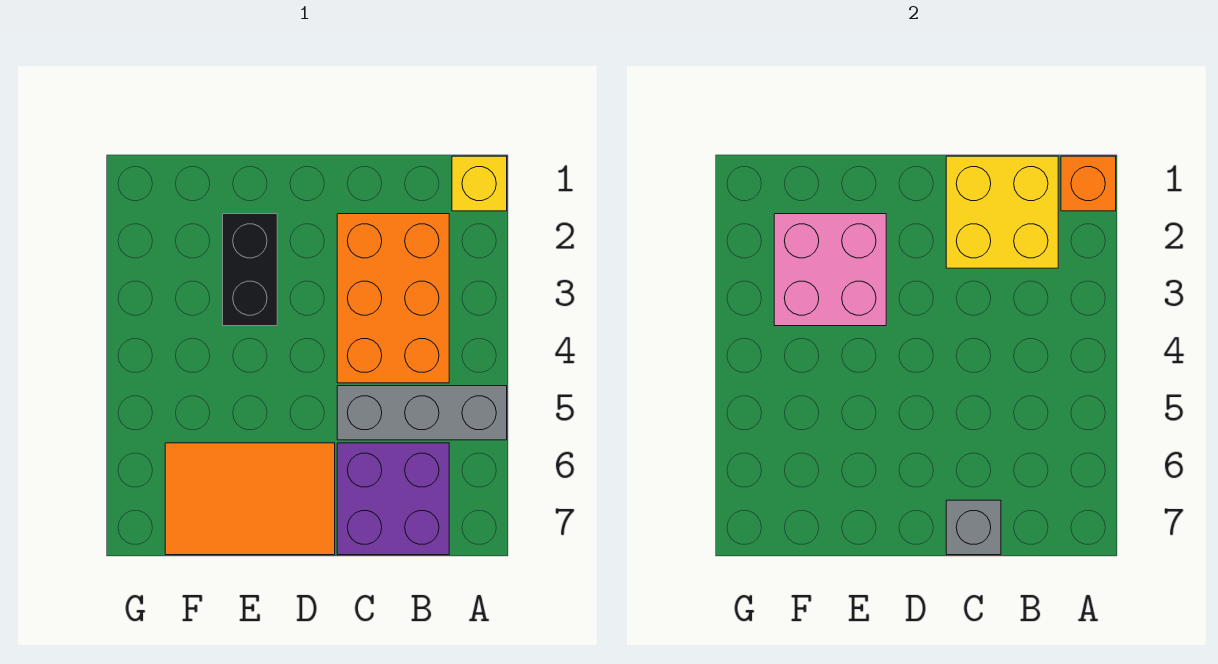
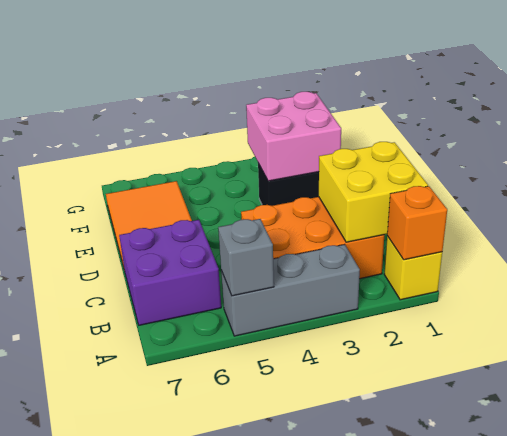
grey 1x3 brick [337,386,507,440] -> grey 1x3 brick turned to [221,244,360,336]
grey 1x1 brick [946,500,1001,555] -> grey 1x1 brick moved to [218,219,274,296]

